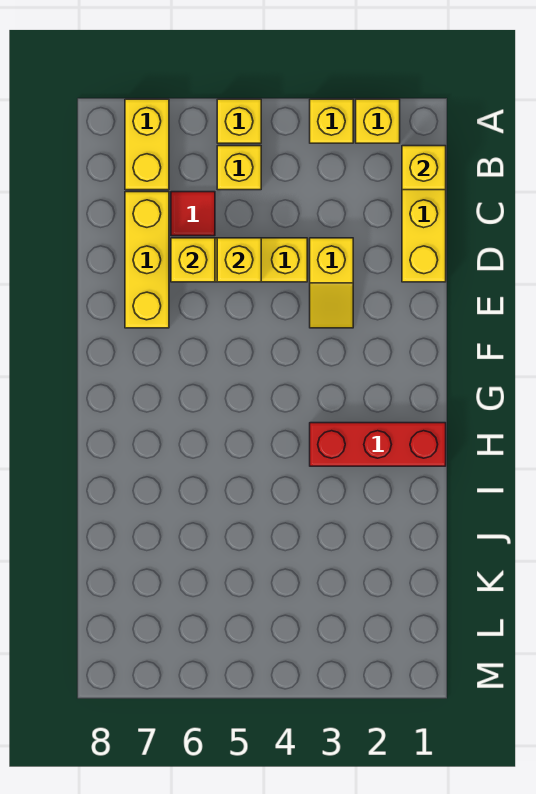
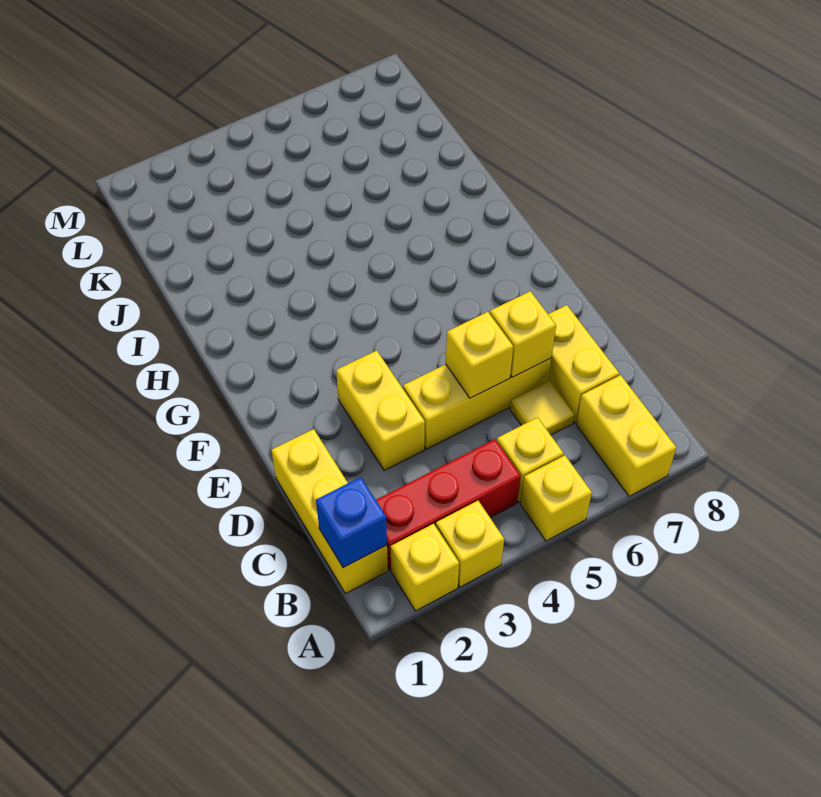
yellow 1x1 brick [402,146,446,190] -> blue 1x1 brick [316,477,387,568]
red 1x1 tile [171,192,215,236] -> yellow 1x1 tile [510,381,574,435]
yellow 1x3 brick [125,192,169,328] -> yellow 1x2 brick [548,305,619,423]
yellow 1x2 slope [310,238,353,328] -> yellow 1x2 brick [336,350,425,470]
red 1x3 brick [310,423,446,466] -> red 1x3 brick moved to [376,439,521,570]

